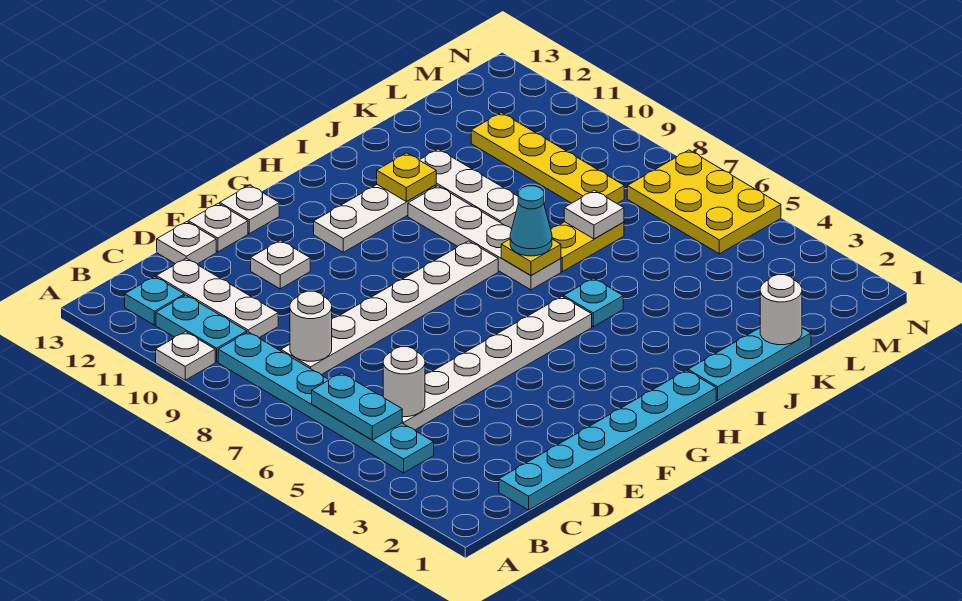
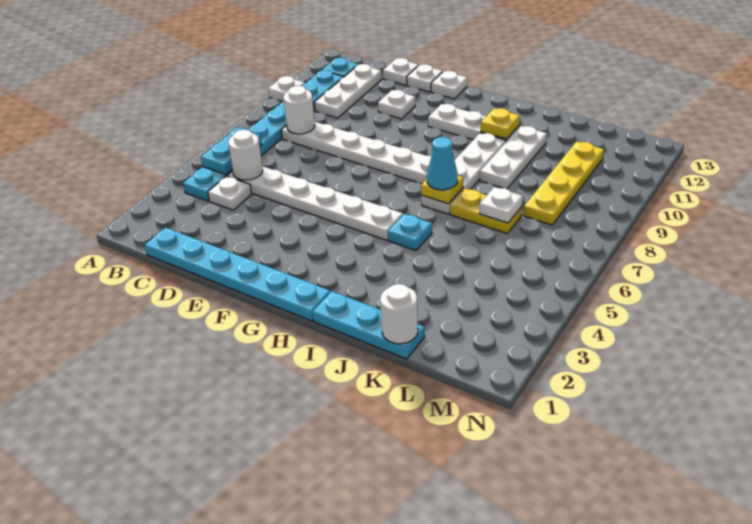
none -> white 1x1 plate [208,176,252,210]
yellow 2x3 plate [627,150,781,254] -> none

